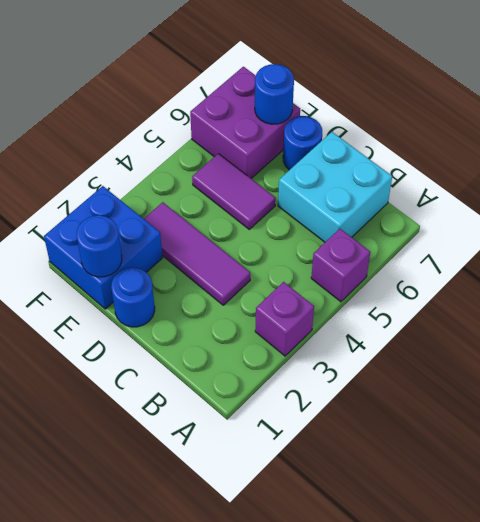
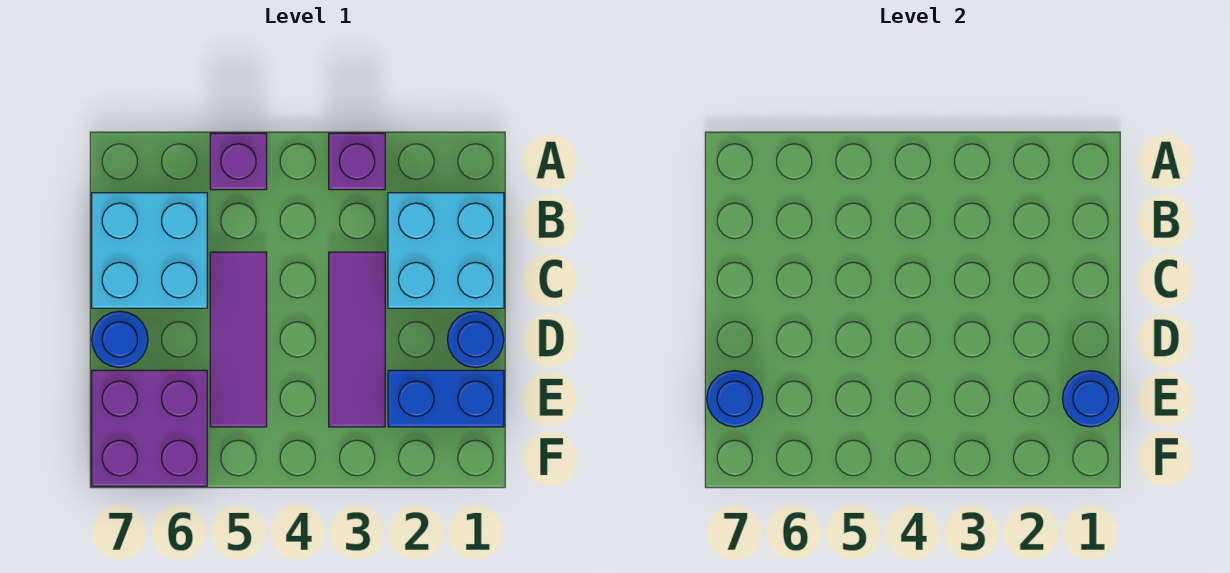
none -> cyan 2x2 brick [388,193,504,308]
purple 1x2 tile [192,154,276,229] -> purple 1x3 tile [210,252,267,427]
blue 2x2 brick [44,186,162,309] -> blue 1x2 brick [388,370,504,427]

